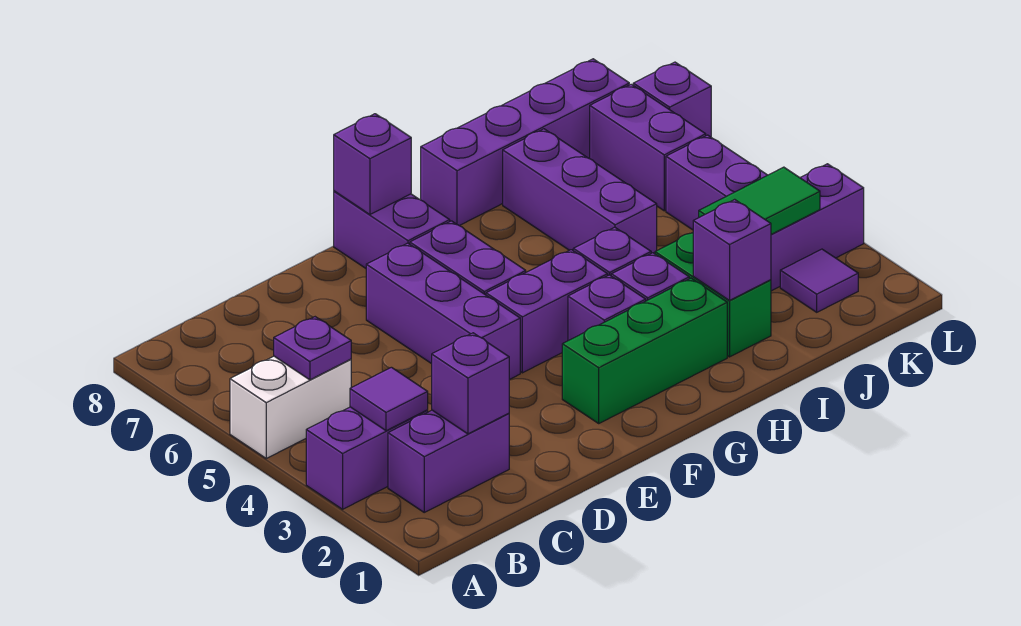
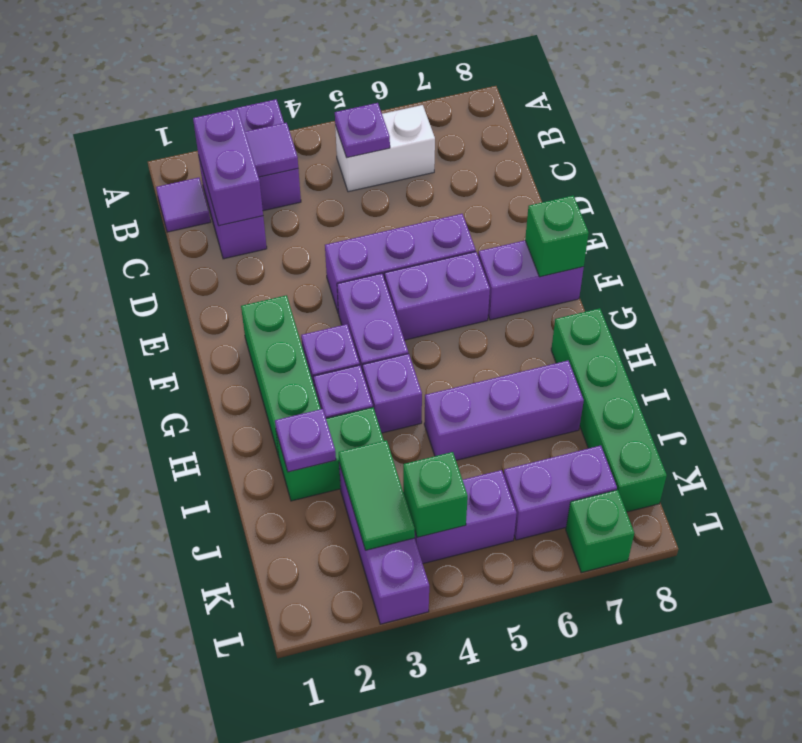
white 1x2 brick [230,356,351,458] -> white 1x2 brick turned to [335,105,435,192]
purple 1x1 brick [432,333,509,434] -> purple 1x2 brick [193,108,263,226]
purple 1x1 brick [334,114,411,215] -> green 1x1 brick [525,196,589,277]
purple 1x4 brick [421,59,629,226] -> green 1x4 brick [551,308,667,512]
purple 1x1 brick [693,199,771,300] -> purple 1x1 plate [275,409,336,472]
purple 1x1 tile [780,249,858,312] -> purple 1x1 tile moved to [156,178,210,232]
none -> green 1x1 brick [403,452,468,537]
purple 1x1 brick [633,62,711,137] -> green 1x1 brick [566,490,634,573]

